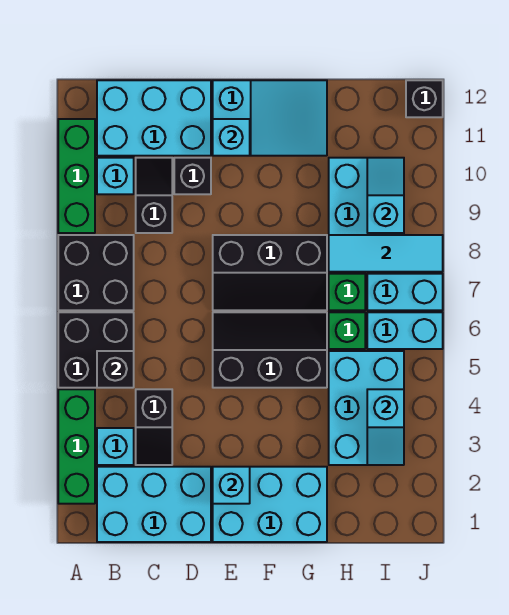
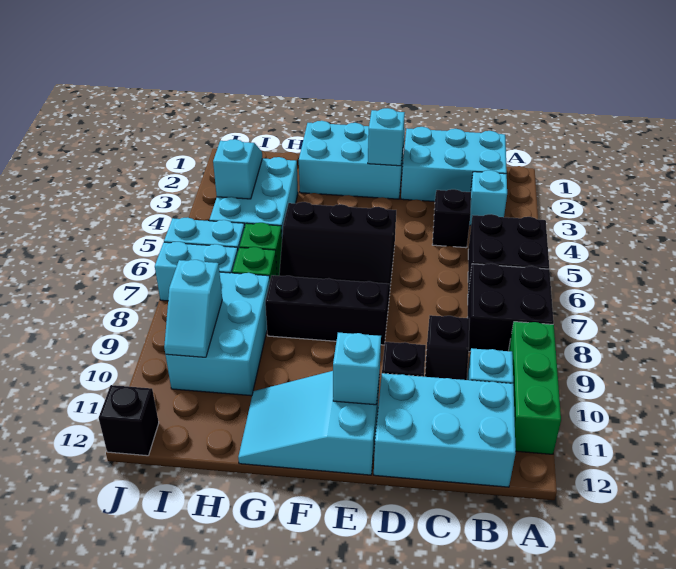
green 1x3 brick [58,389,95,504] -> none
black 1x1 brick [97,351,134,388] -> none
cyan 1x3 tile [329,235,443,272] -> none

